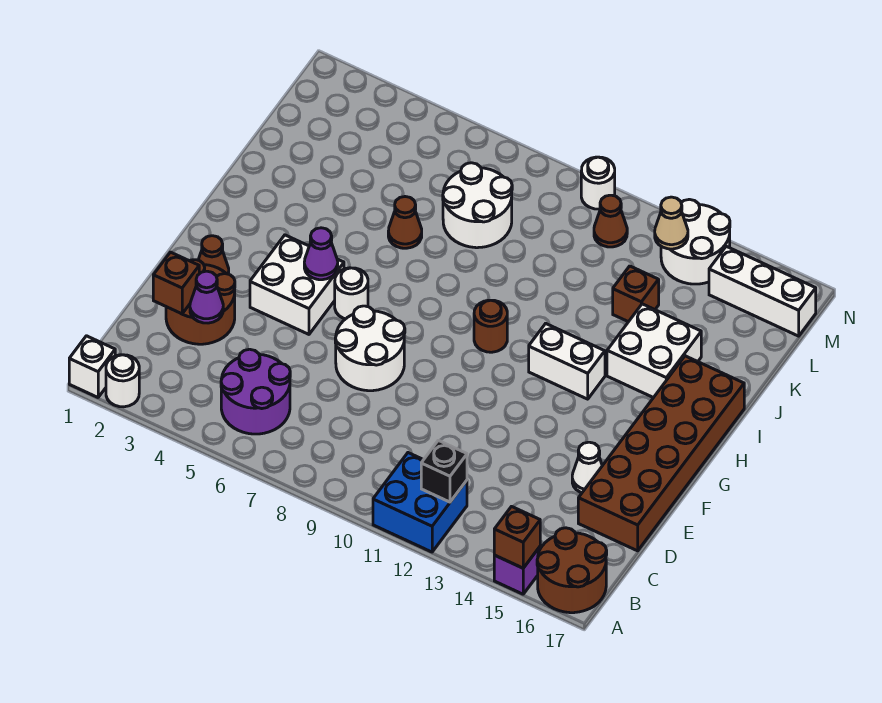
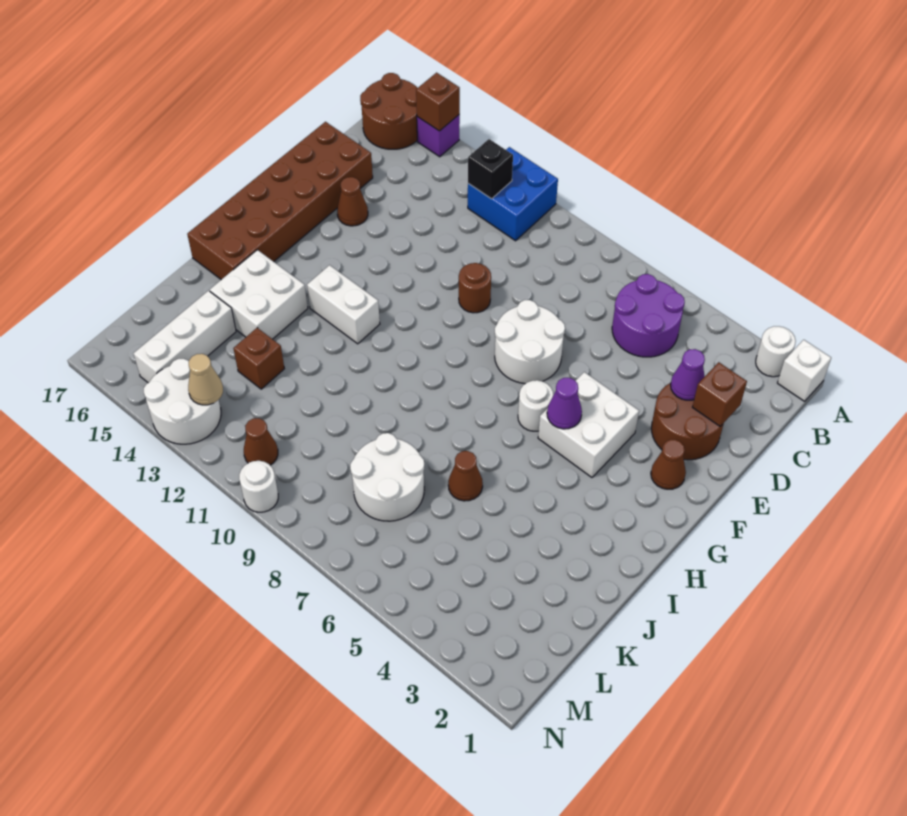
white 1x1 cone [572,442,602,493] -> brown 1x1 cone [337,177,368,226]
brown 1x1 round brick [474,300,507,352] -> brown 1x1 round brick moved to [459,263,491,313]
white 1x3 brick [709,246,816,336] -> white 1x3 brick turned to [133,291,236,383]

